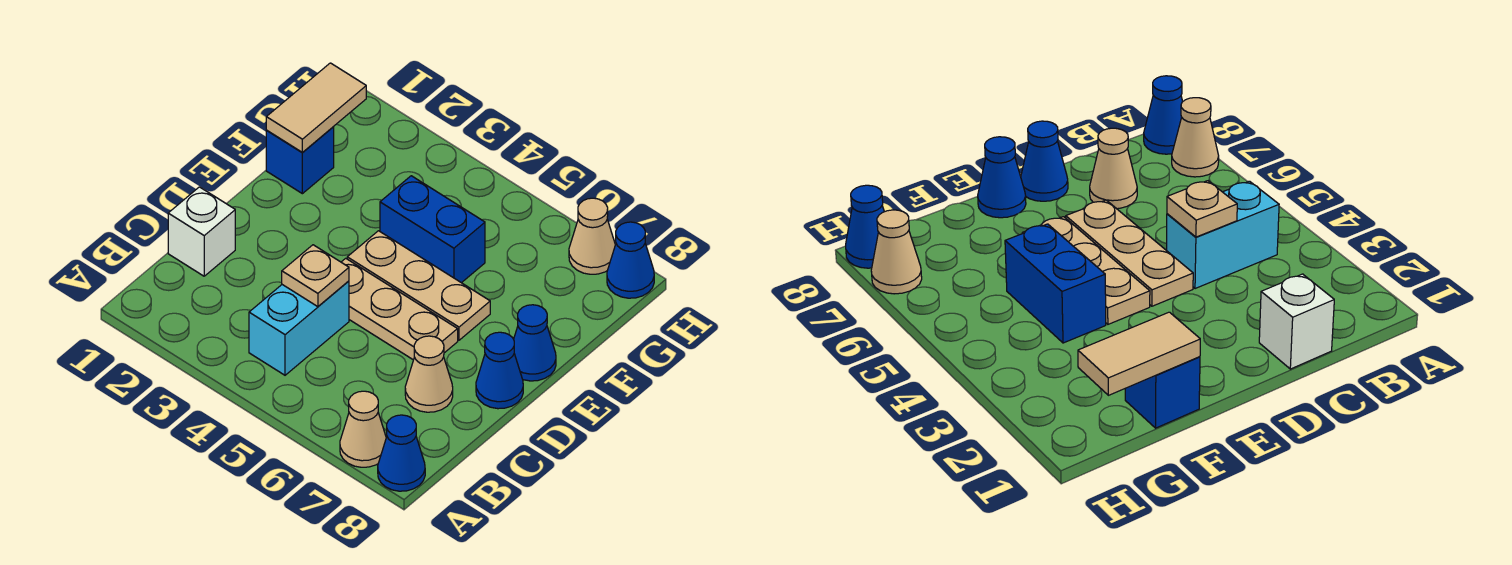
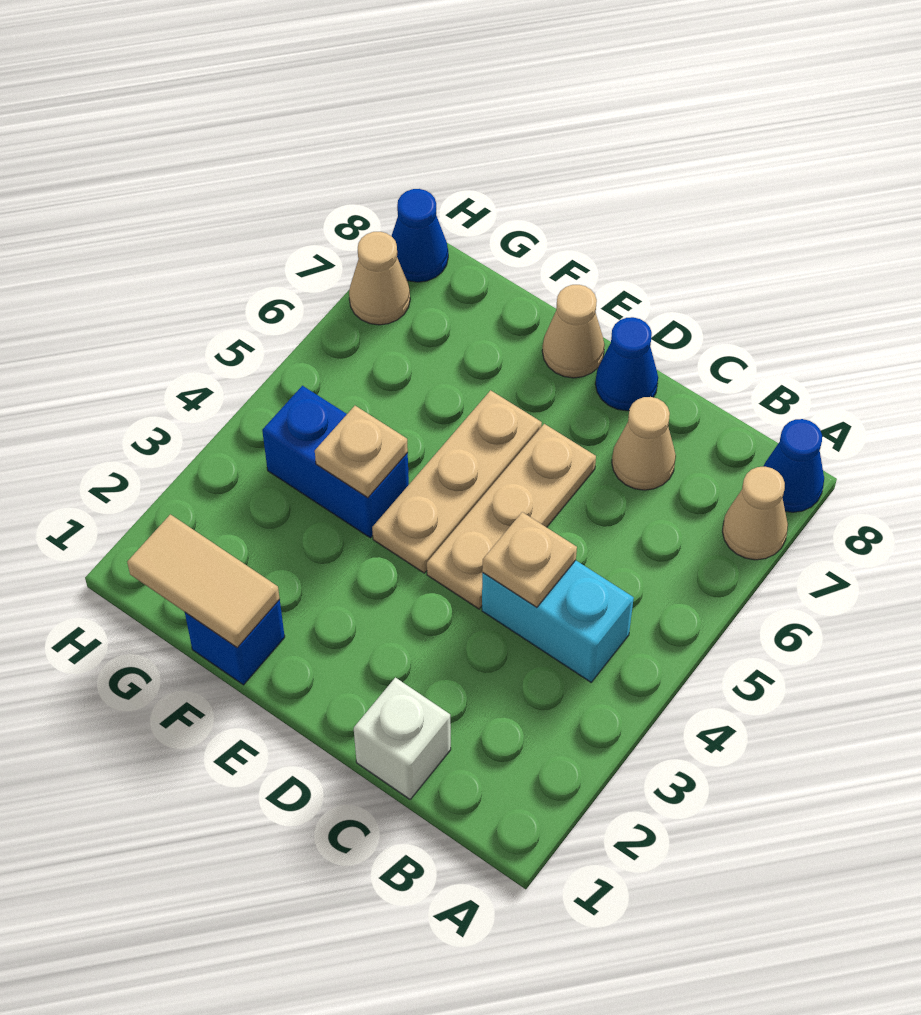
blue 1x1 cone [514,305,556,381] -> tan 1x1 cone [542,285,605,378]
blue 1x2 brick [380,176,485,283] -> blue 1x2 brick turned to [262,386,409,538]
none -> tan 1x1 plate [315,406,408,498]

